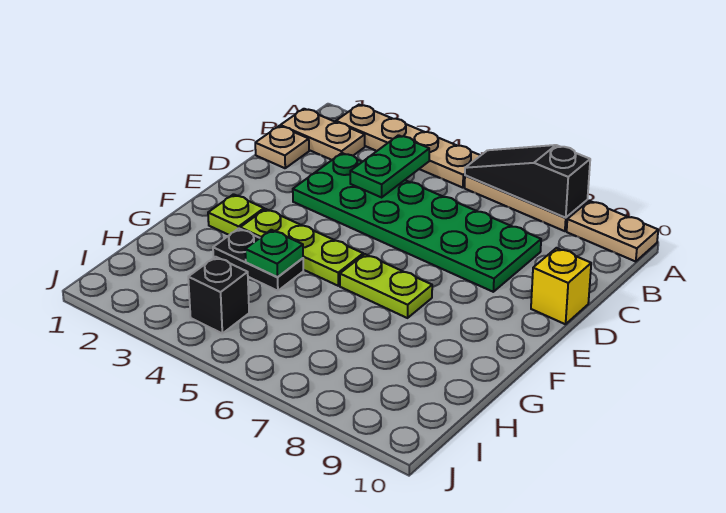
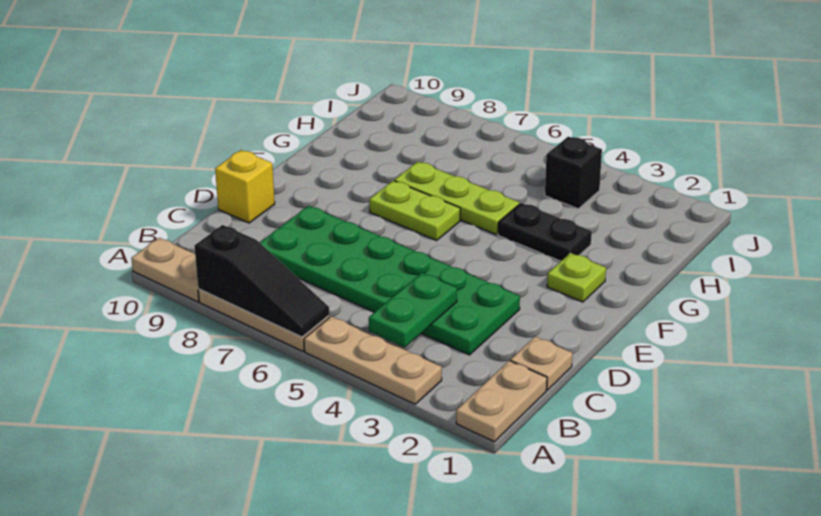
tan 1x4 plate [336,105,481,188] -> tan 1x3 plate [304,316,442,404]
tan 1x2 plate [280,109,365,160] -> tan 1x2 plate turned to [456,361,547,442]
lime 1x3 plate [240,209,363,286] -> lime 1x3 plate moved to [394,162,519,234]
green 1x1 plate [245,230,303,277] -> none

